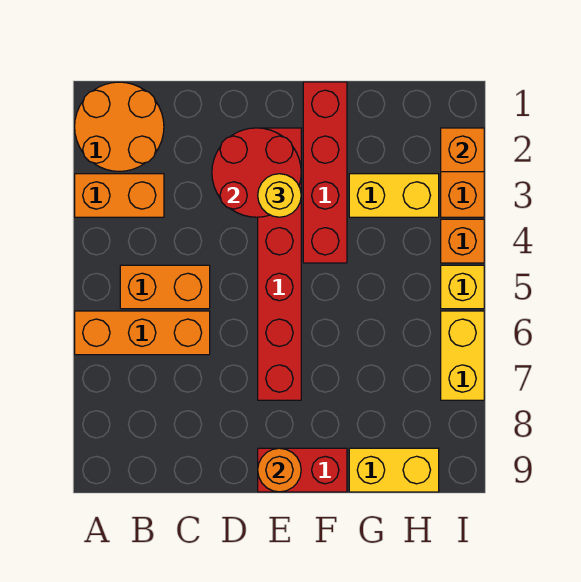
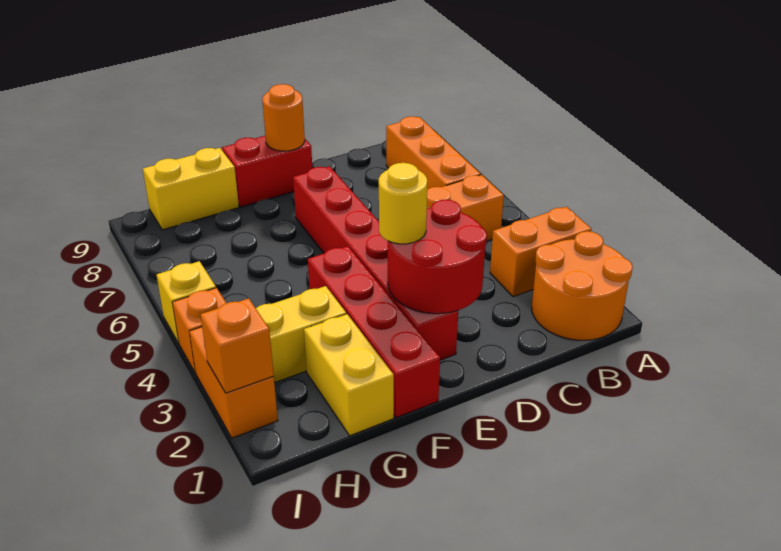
orange 1x3 brick [75,311,210,355] -> orange 1x3 brick turned to [386,116,481,189]
yellow 1x2 brick [441,311,484,400] -> yellow 1x2 brick moved to [304,314,394,436]

